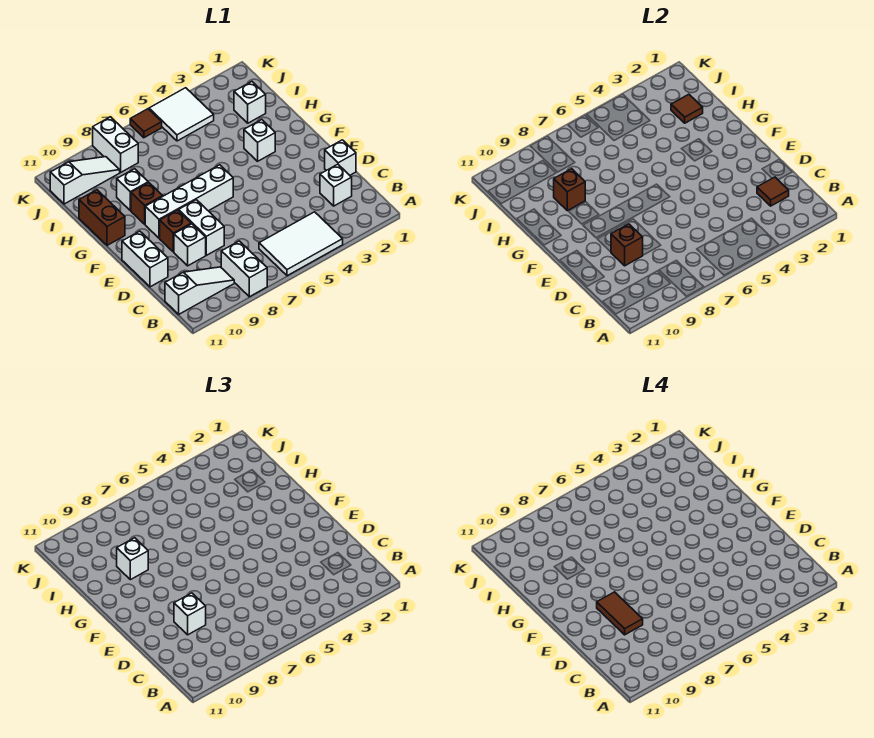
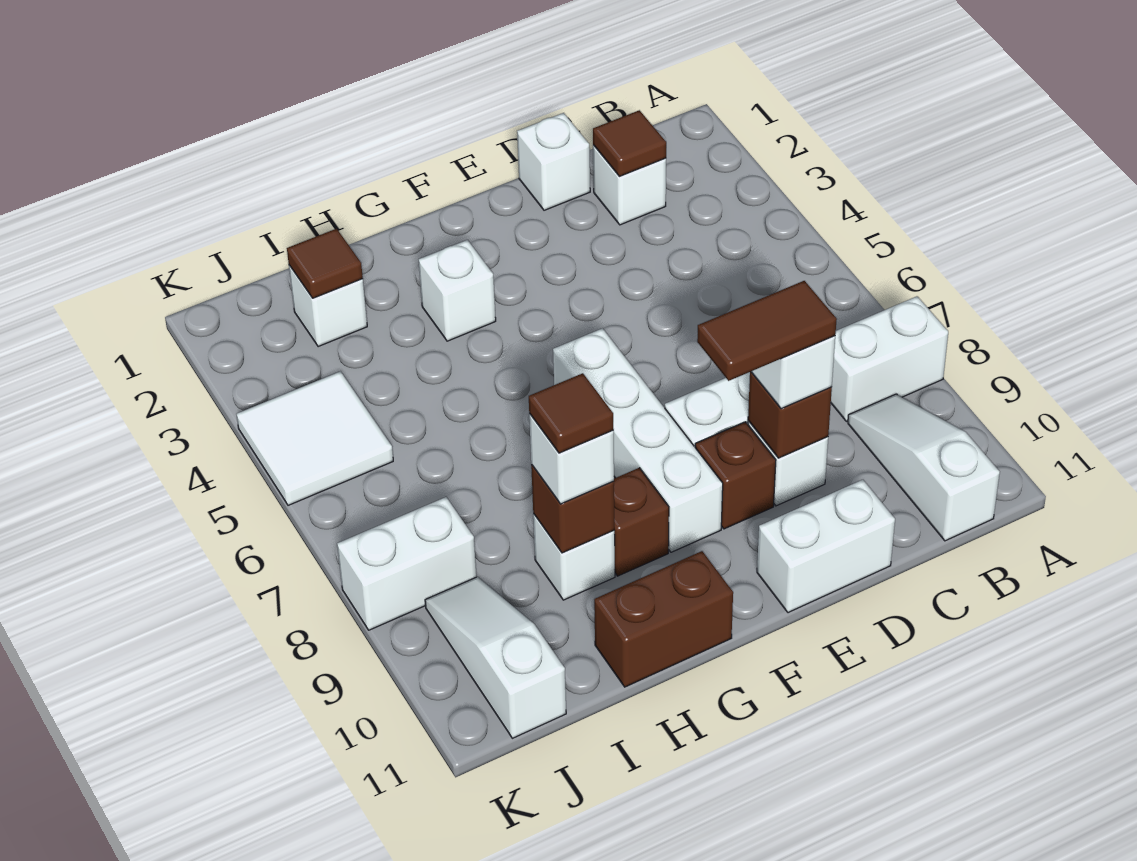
white 2x3 tile [259,212,343,276] -> none
brown 1x1 tile [130,109,162,138] -> brown 1x1 tile moved to [529,373,614,453]

